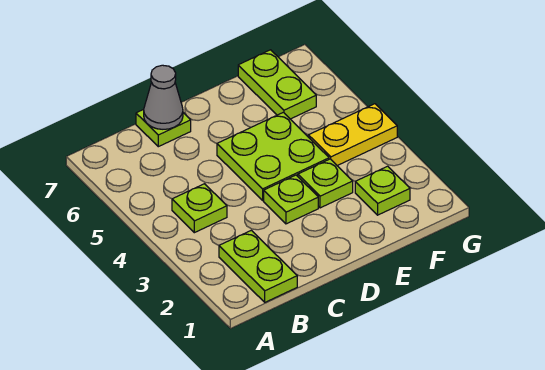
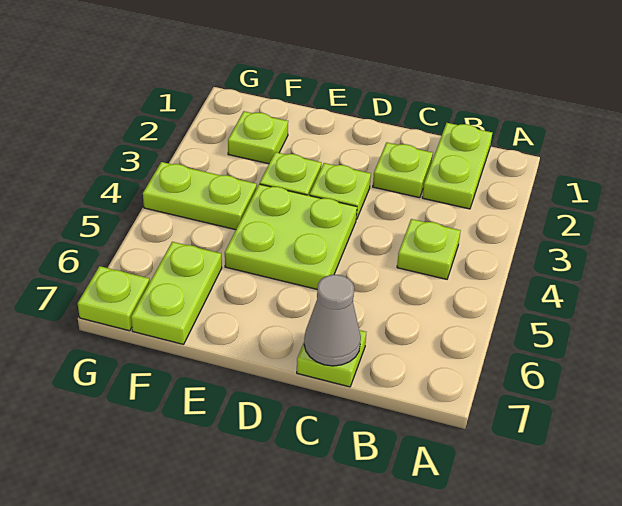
none -> lime 1x1 plate [373,142,433,198]
yellow 1x2 plate [308,104,397,166] -> lime 1x2 plate [143,162,257,230]
none -> lime 1x1 plate [78,266,149,331]

